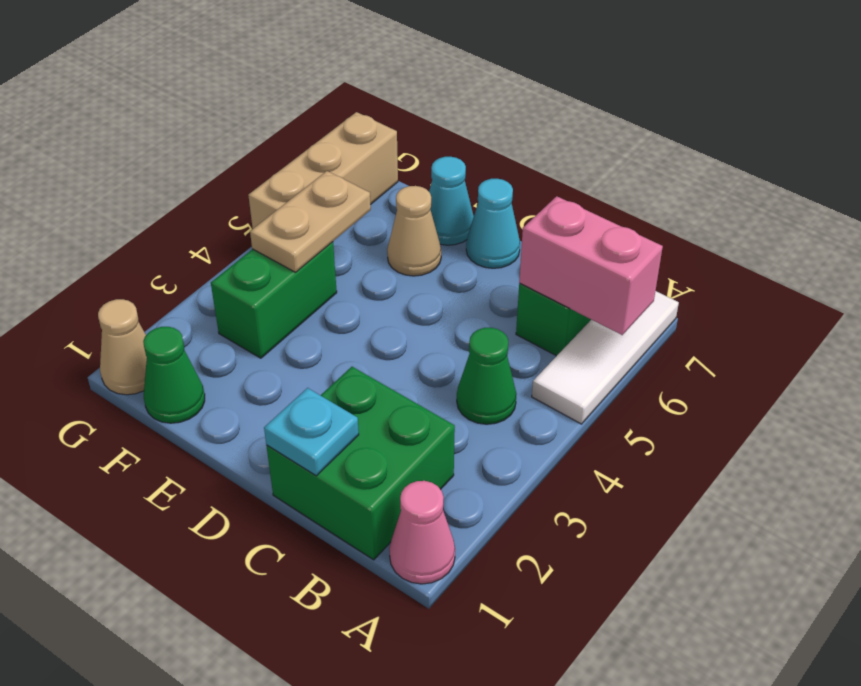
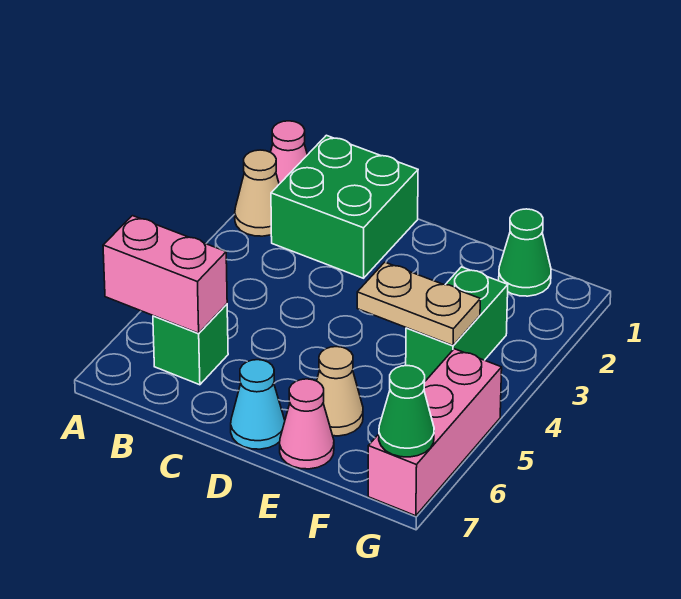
white 1x3 tile [532,291,679,424] -> none
green 1x1 cone [457,328,516,424] -> green 1x1 cone moved to [379,366,434,457]
cyan 1x1 plate [264,388,359,476] -> none
cyan 1x1 cone [429,157,474,245] -> pink 1x1 cone [280,379,334,469]
tan 1x2 plate [250,171,371,272] -> tan 1x2 plate turned to [357,262,480,345]
tan 1x1 cone [98,299,147,395] -> tan 1x1 cone moved to [235,150,279,236]
tan 1x3 brick [248,112,398,228] -> pink 1x3 brick [368,349,502,516]

